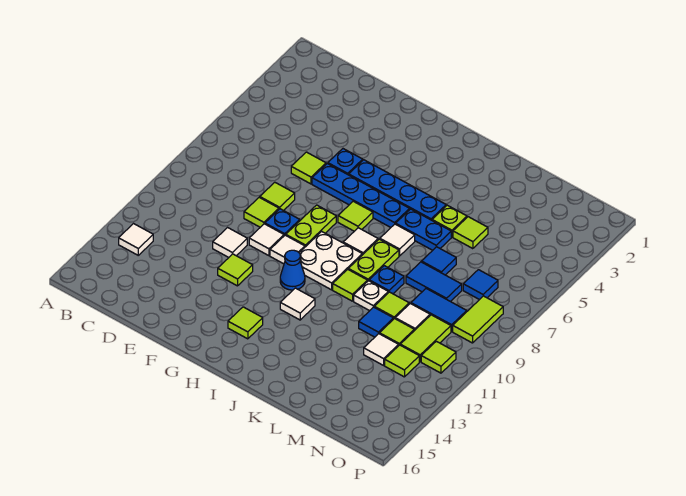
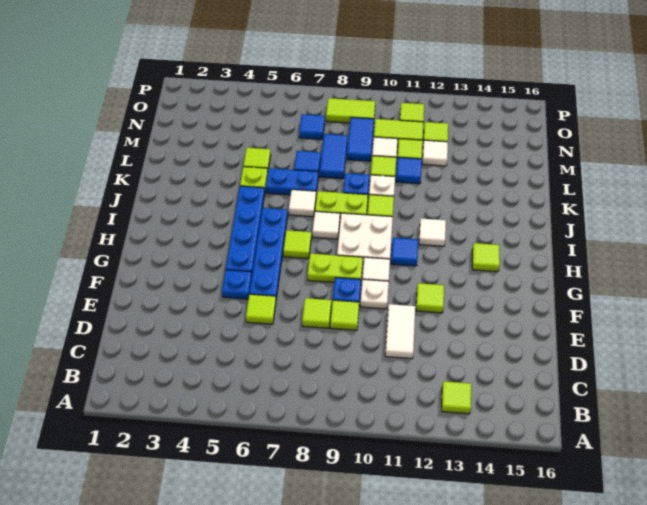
white 1x1 tile [119,224,153,255] -> lime 1x1 tile [442,381,471,414]
white 1x1 tile [213,228,247,257] -> white 1x2 tile [385,304,415,359]
white 1x1 tile [249,224,284,256] -> white 1x1 plate [360,279,389,309]
blue 1x1 cone [280,250,305,290] -> blue 1x1 tile [391,238,418,266]
blue 1x2 plate [396,209,451,250] -> blue 1x2 plate turned to [266,168,318,195]

